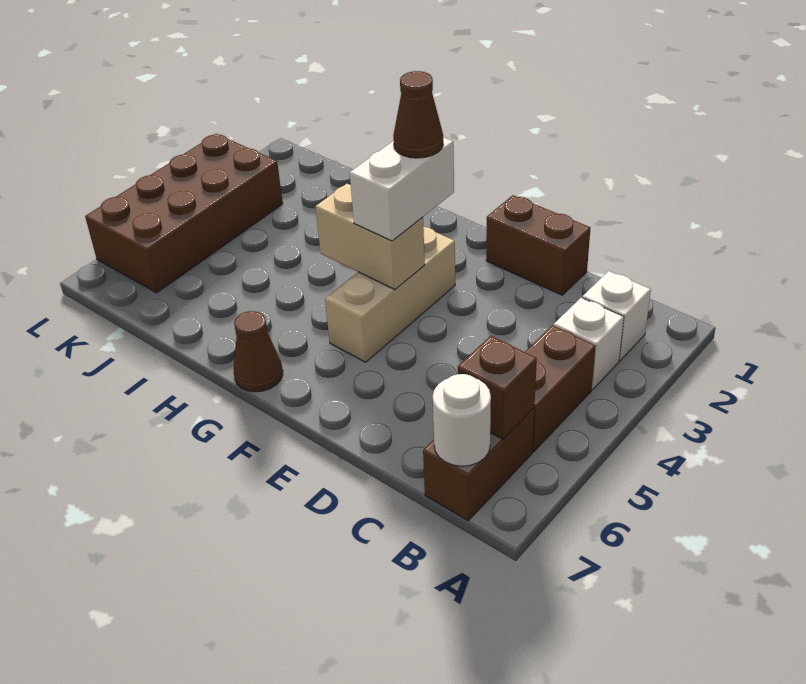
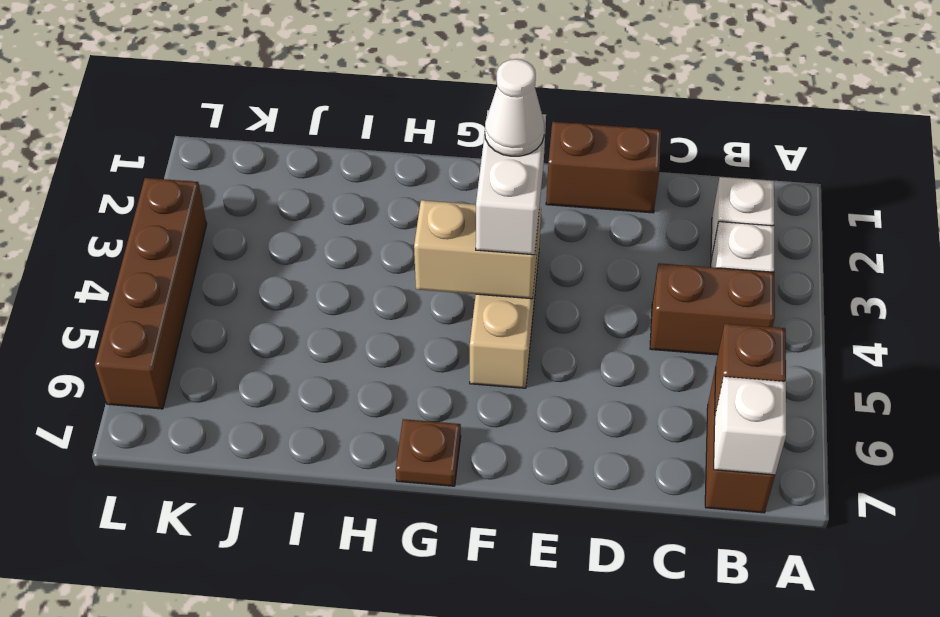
brown 1x2 brick [525,325,596,452] -> brown 1x2 brick turned to [650,263,775,355]
white 1x1 round brick [433,374,491,466] -> white 1x1 brick [714,377,786,475]
brown 1x1 cone [393,71,443,158] -> white 1x1 cone [485,59,544,156]
brown 1x1 cone [234,311,283,392] -> brown 1x1 plate [396,419,461,486]
brown 2x4 brick [85,134,283,293] -> brown 1x4 brick [95,178,207,409]

